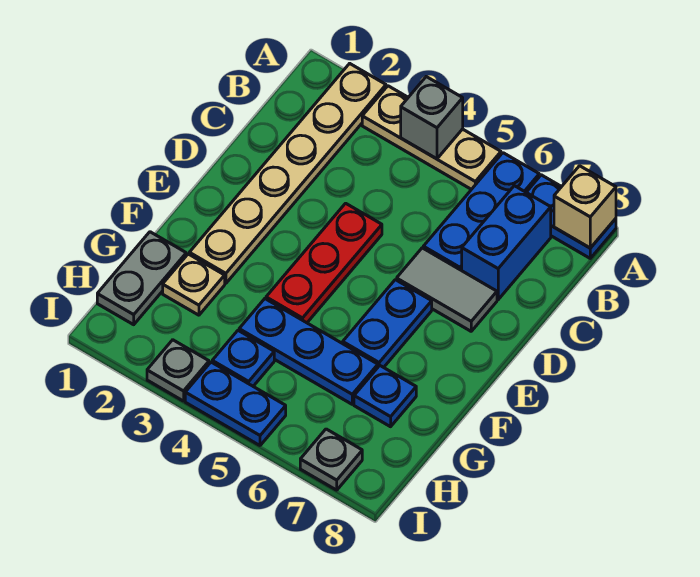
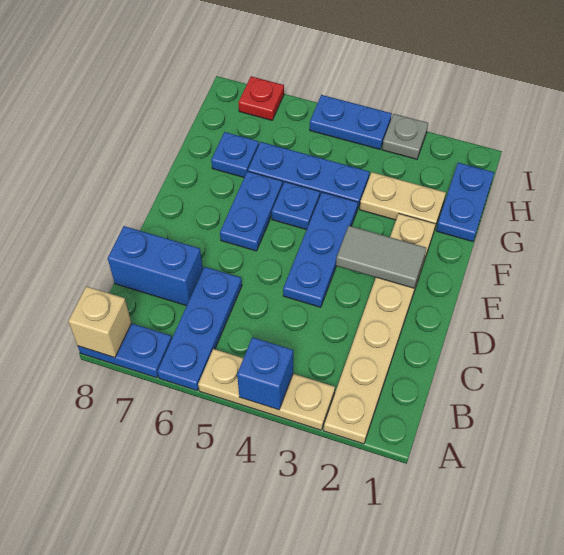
grey 1x1 brick [401,77,463,159] -> blue 1x1 brick [237,337,293,410]
blue 1x2 brick [462,186,551,300] -> blue 1x2 brick turned to [108,226,203,306]
red 1x3 plate [266,203,382,323] -> blue 1x3 plate [283,192,358,307]
grey 1x2 tile [397,248,497,331] -> grey 1x2 tile moved to [336,226,426,288]
grey 1x2 plate [97,232,186,325] -> blue 1x2 plate [436,163,494,242]
tan 1x1 plate [163,254,225,315] -> tan 1x2 plate [360,172,446,230]
blue 1x1 plate [212,331,274,386] -> blue 1x1 plate moved to [272,182,320,230]
grey 1x1 plate [300,429,362,490] -> red 1x1 plate [238,76,284,120]

